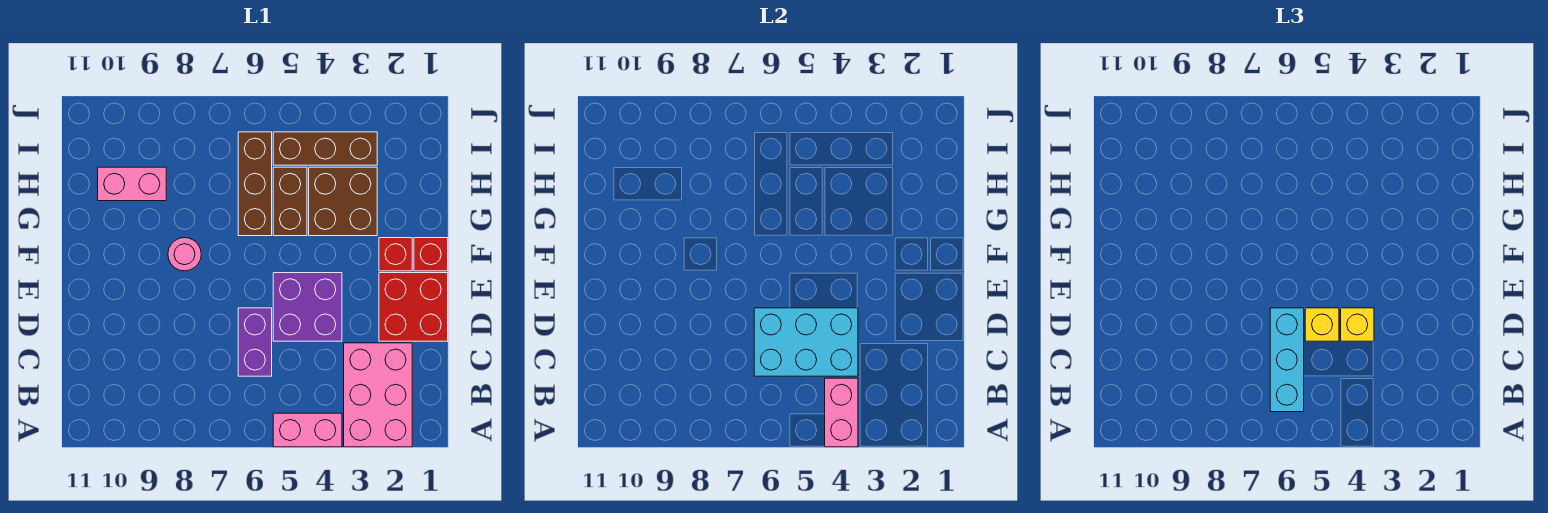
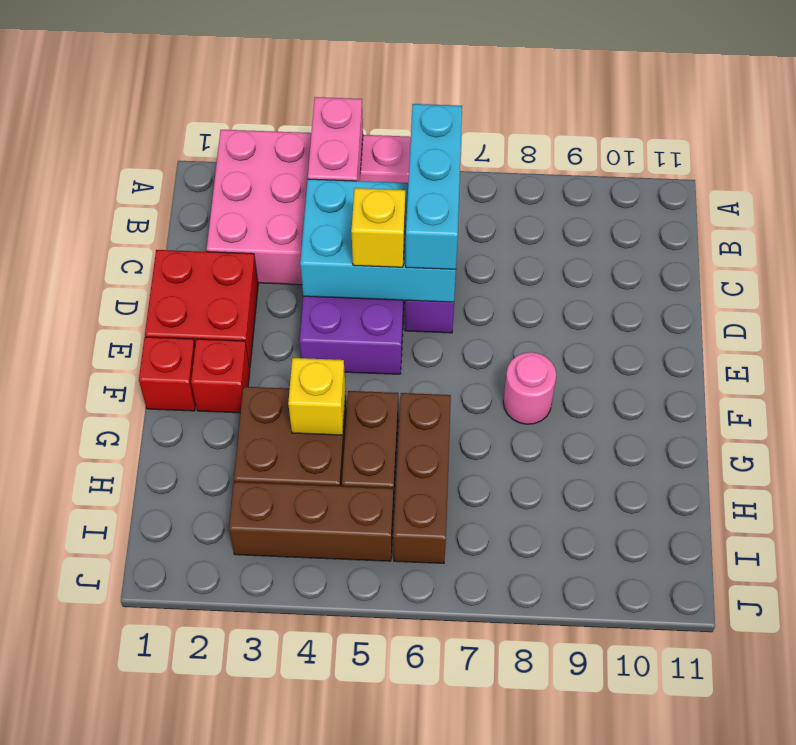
yellow 1x1 brick [1341,308,1374,341] -> yellow 1x1 brick moved to [288,358,346,435]
pink 1x2 brick [98,167,166,201] -> none

